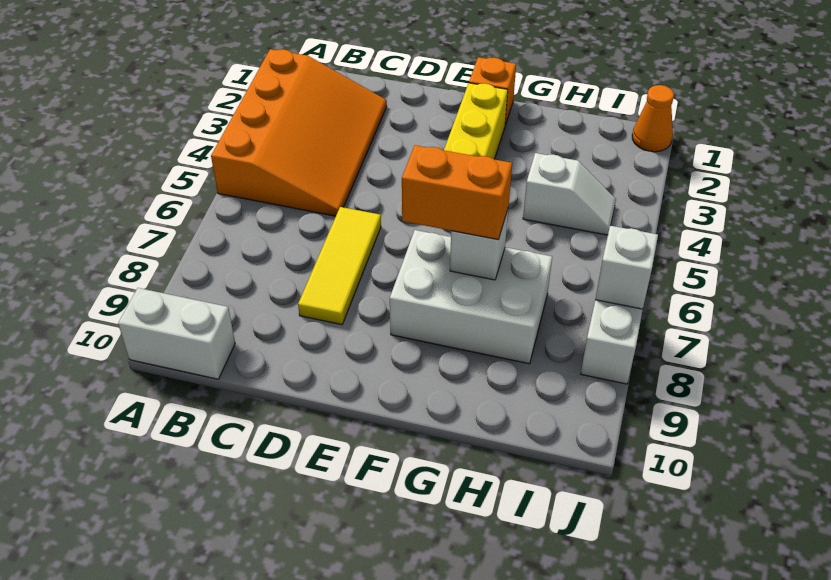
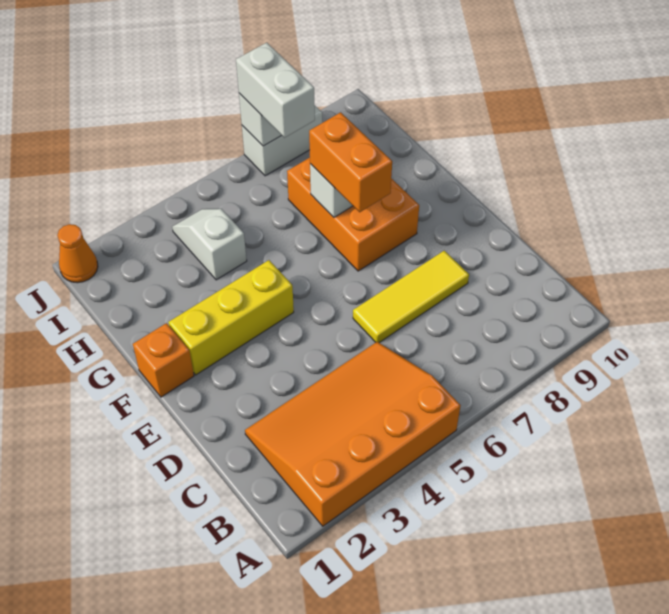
white 1x2 brick [118,288,235,379] -> white 1x2 brick moved to [236,43,315,138]
white 2x3 brick [390,230,552,364] -> orange 2x3 brick [287,158,419,271]

